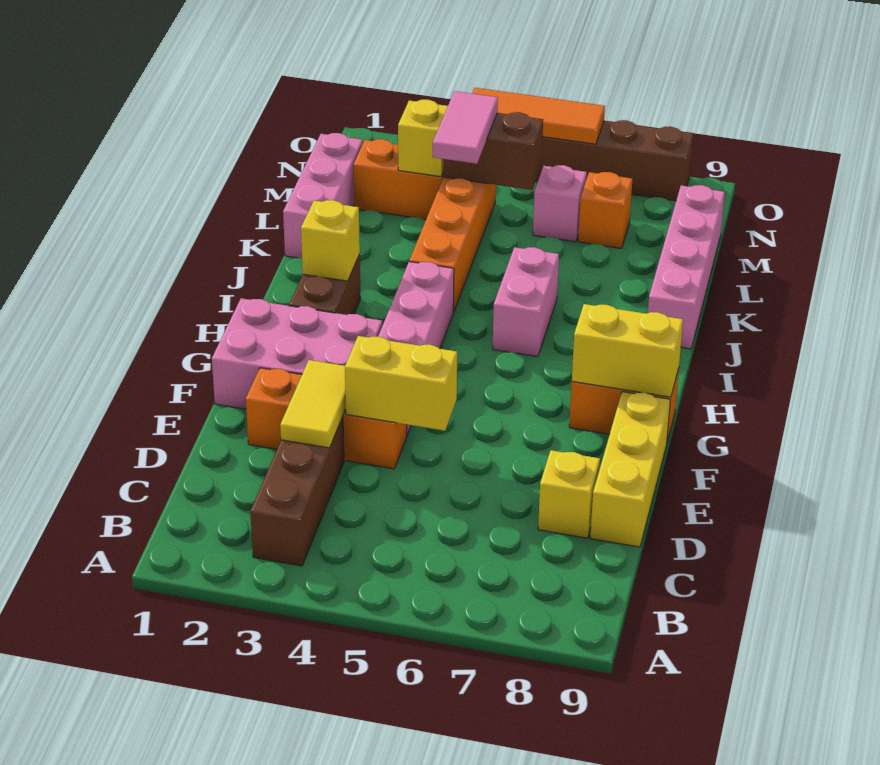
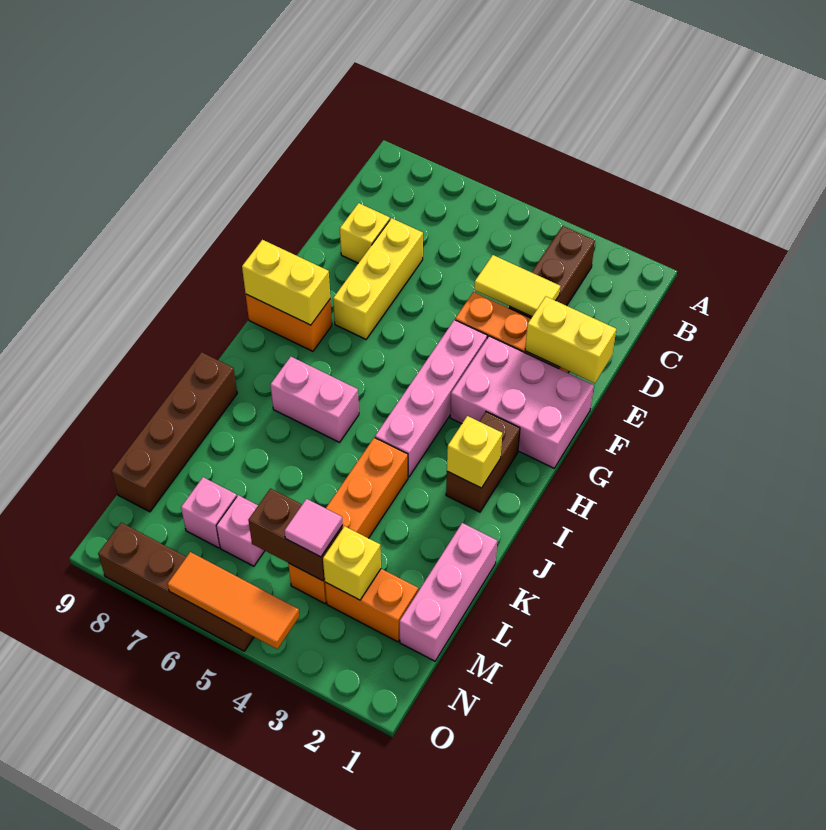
yellow 1x2 tile [280,360,346,448] -> yellow 1x2 tile turned to [474,255,560,317]
yellow 1x3 brick [590,392,670,547] -> yellow 1x3 brick moved to [333,218,423,339]
yellow 1x2 brick [345,336,457,431] -> yellow 1x2 brick moved to [525,297,616,383]
pink 1x2 brick [493,247,559,357] -> pink 1x2 brick turned to [270,357,359,442]
pink 1x4 brick [648,185,725,349] -> brown 1x4 brick [112,352,237,512]
pink 1x2 tile [433,91,498,164] -> pink 1x1 tile [285,499,343,557]
orange 1x1 brick [578,172,632,248] -> pink 1x1 brick [181,477,237,548]

